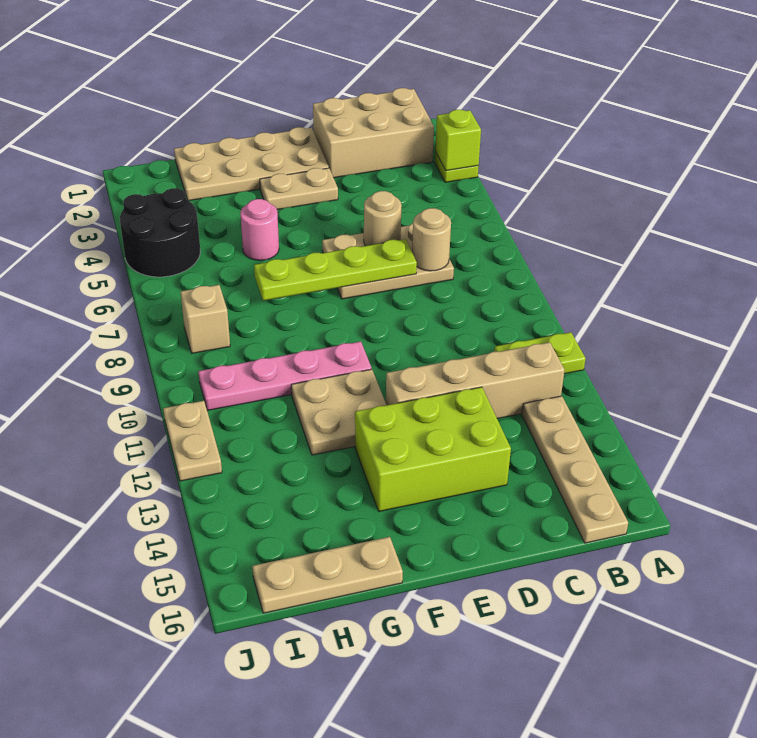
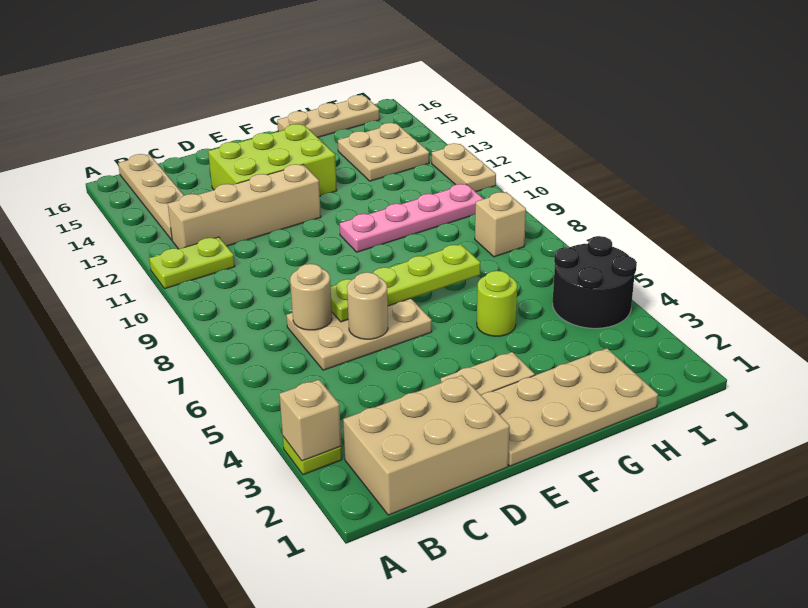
lime 1x1 brick [435,110,481,171] -> tan 1x1 brick [279,380,341,461]
tan 2x2 plate [291,369,386,455] -> tan 2x2 plate moved to [338,123,429,181]
pink 1x1 round brick [240,199,279,260] -> lime 1x1 round brick [477,271,517,336]

